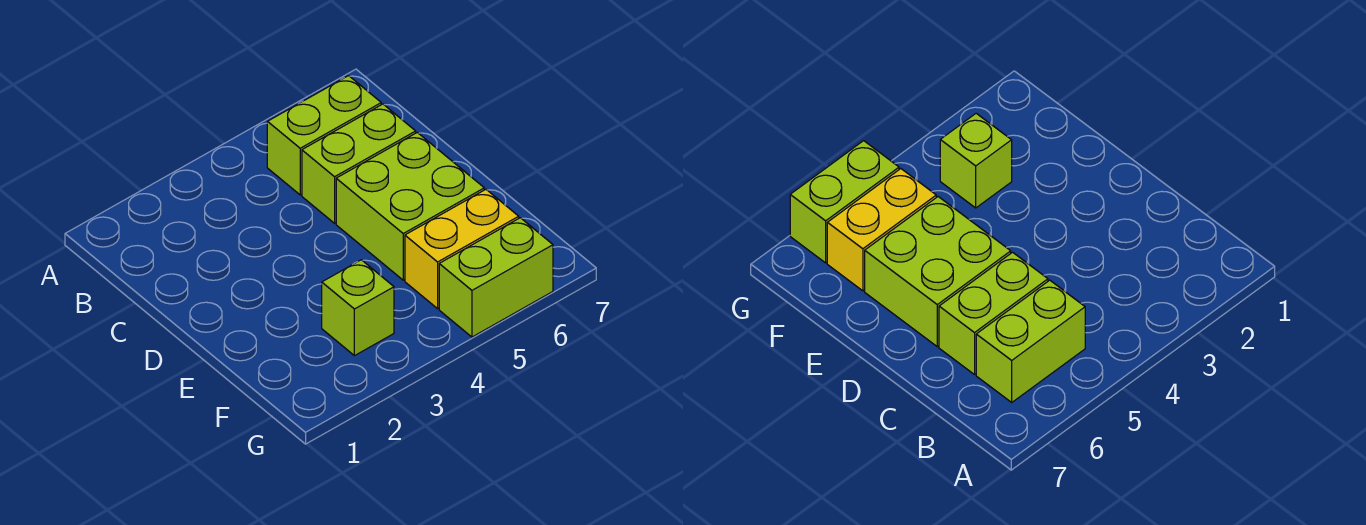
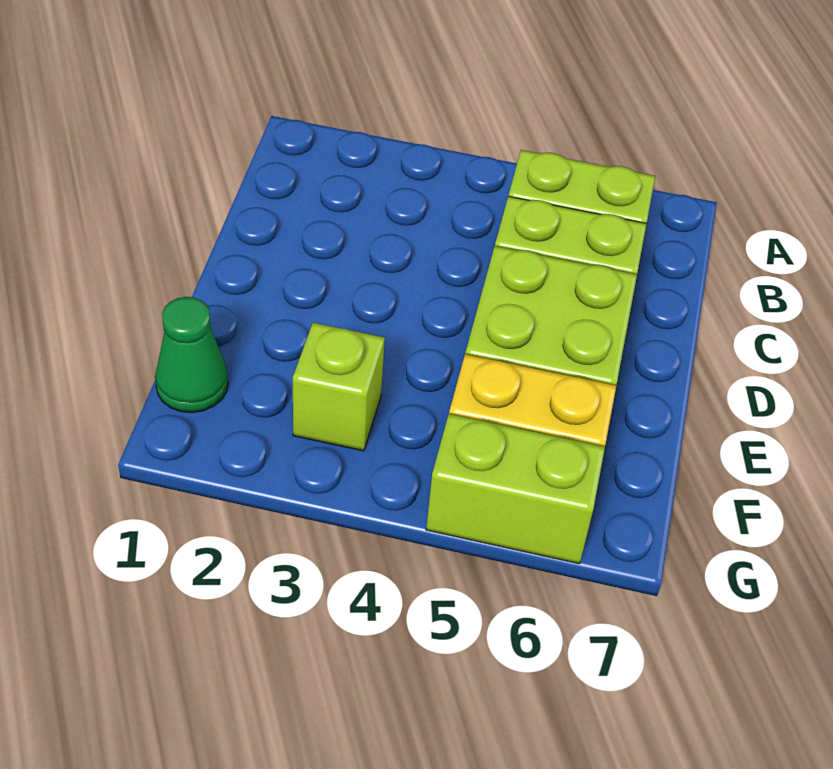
none -> green 1x1 cone [155,297,228,413]

